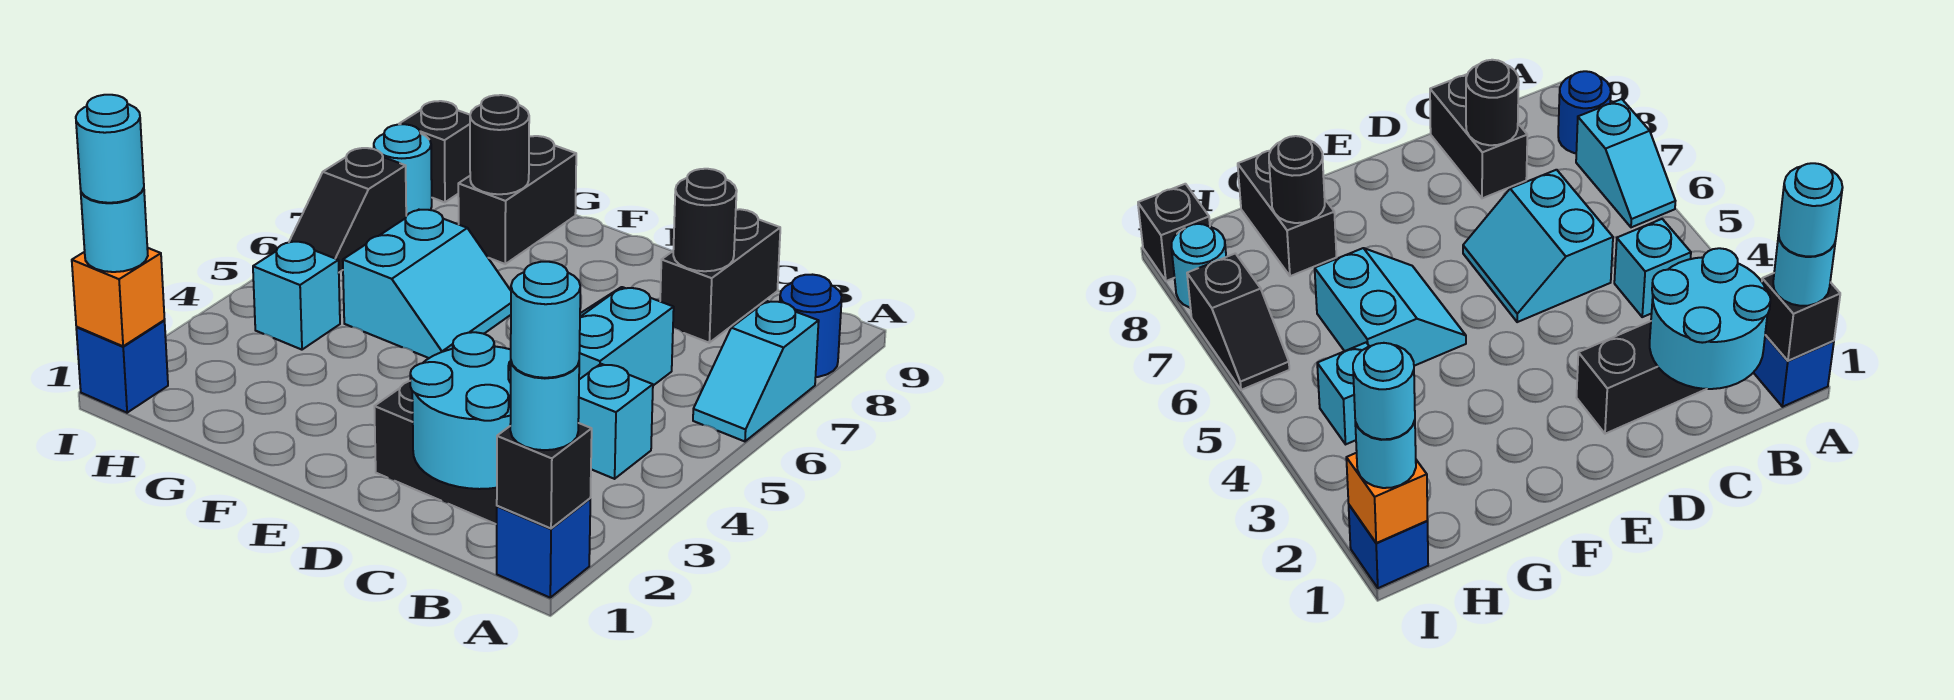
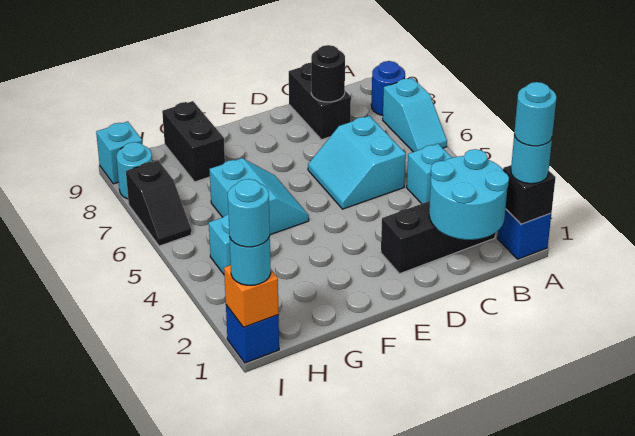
black 1x1 round brick [470,95,529,194] -> none
black 1x1 brick [400,101,470,202] -> cyan 1x1 brick [96,122,142,184]

